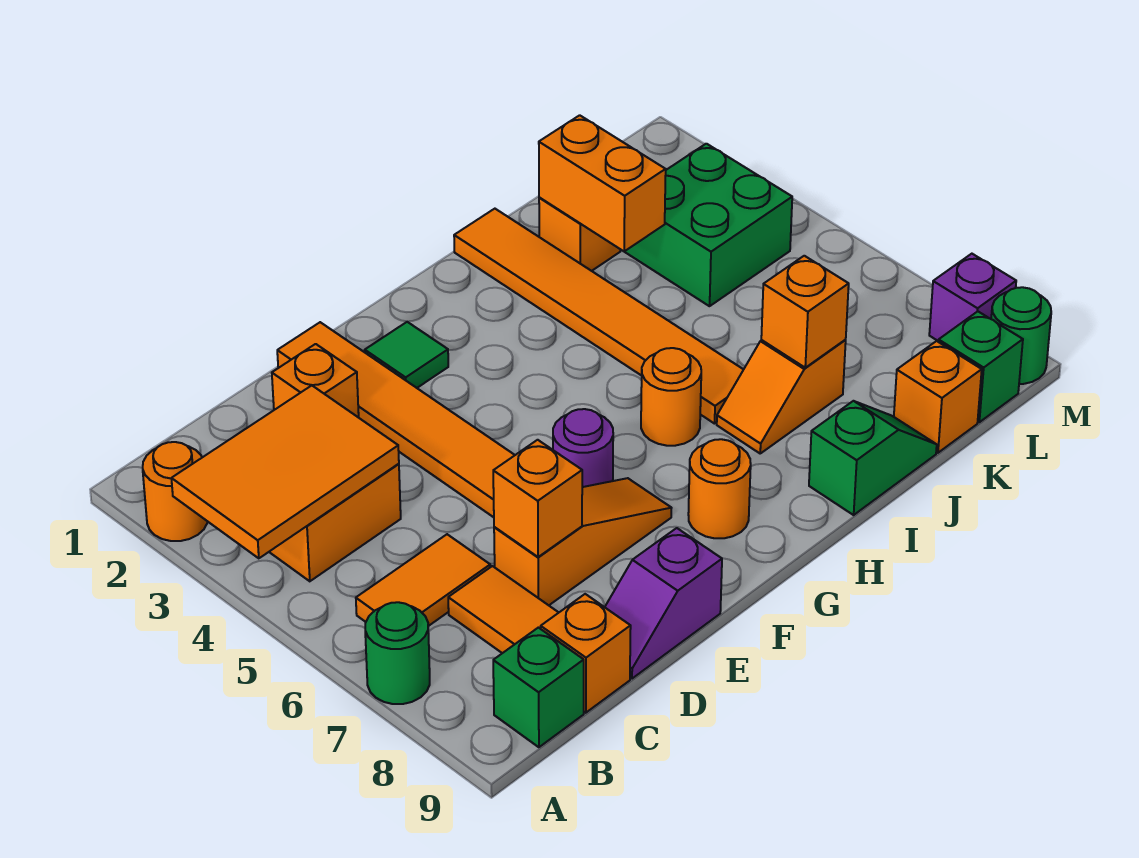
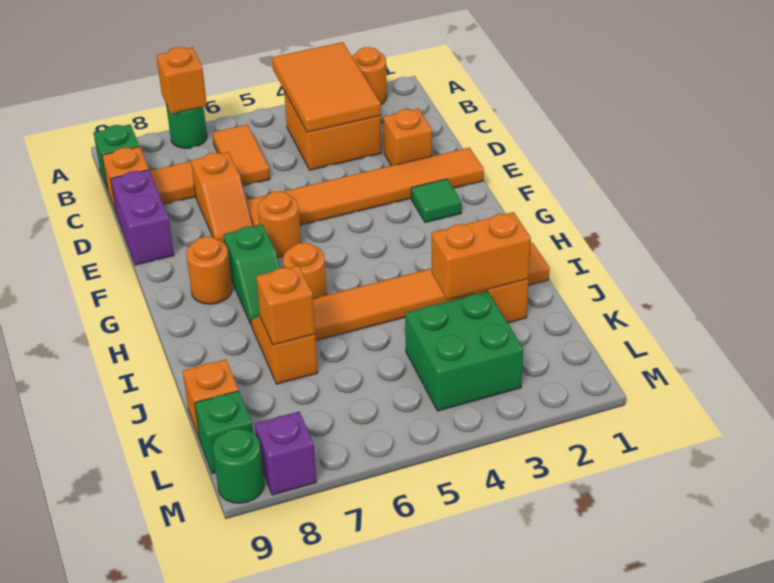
orange 1x3 slope [494,478,671,605] -> orange 1x2 slope [191,152,253,243]
orange 1x1 brick [493,440,582,557] -> orange 1x1 brick moved to [156,47,207,114]
purple 1x2 slope [605,528,722,679] -> purple 1x2 brick [111,170,174,265]
purple 1x1 round brick [553,409,613,487] -> orange 1x1 round brick [258,191,301,257]
green 1x2 slope [809,401,937,515] -> green 1x2 slope moved to [224,225,280,324]

